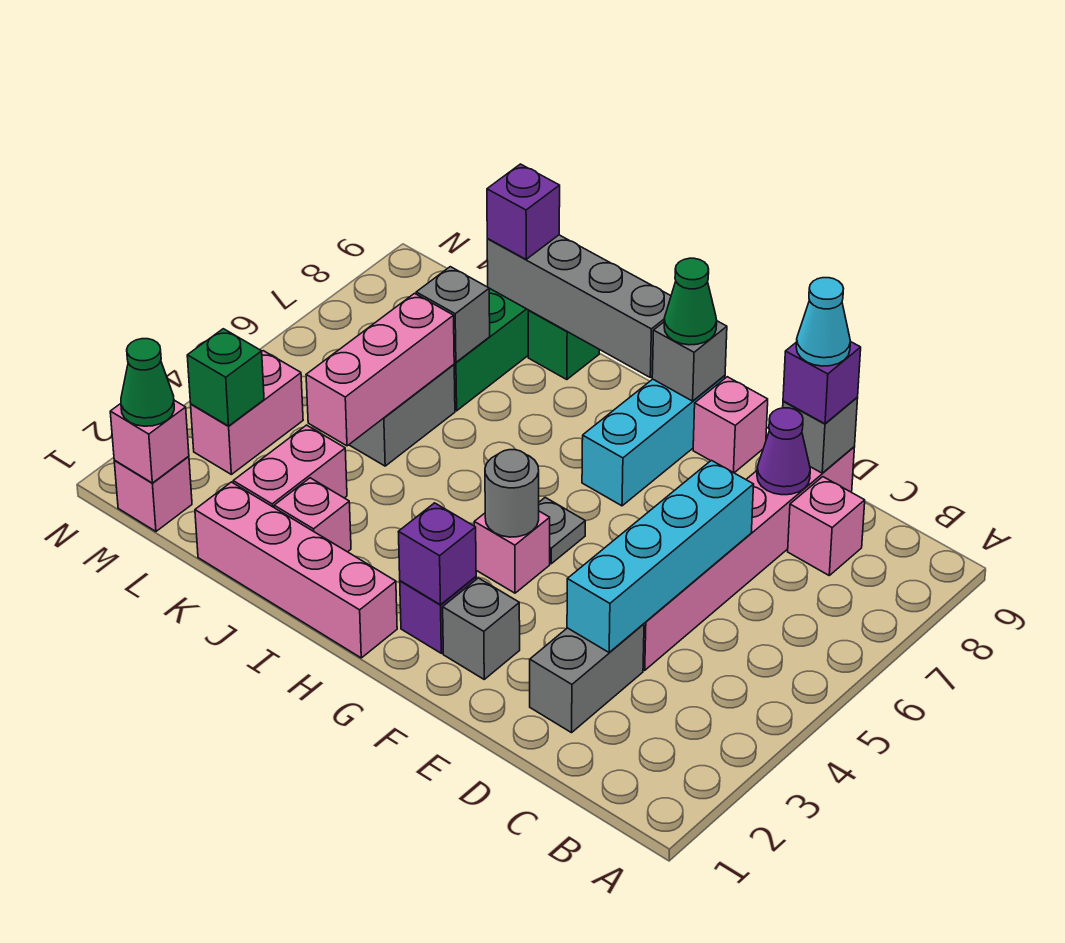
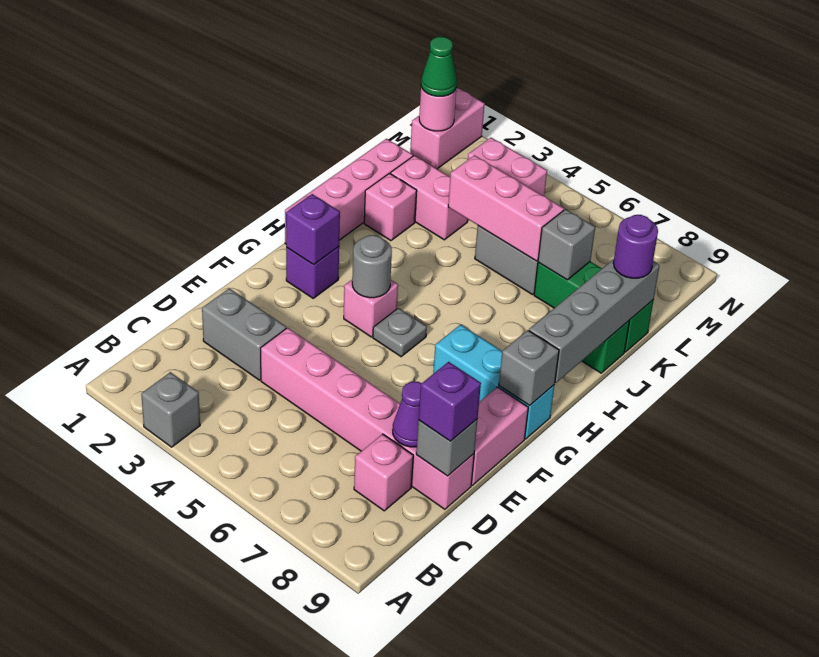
cyan 1x4 brick [567,460,754,653] -> none
cyan 1x1 cone [796,278,850,366] -> none
grey 1x1 brick [443,578,520,679] -> grey 1x1 brick moved to [141,372,200,447]
pink 1x1 brick [693,377,768,473] -> pink 1x2 brick [471,387,528,485]
green 1x1 cone [664,258,717,345] -> none
purple 1x1 brick [487,164,560,259] -> purple 1x1 round brick [613,215,658,278]
pink 1x1 brick [114,456,192,531] -> pink 1x2 brick [410,88,485,169]
pink 1x1 brick [110,400,189,483] -> pink 1x1 round brick [419,87,456,131]
green 1x1 brick [187,329,264,426] -> none

